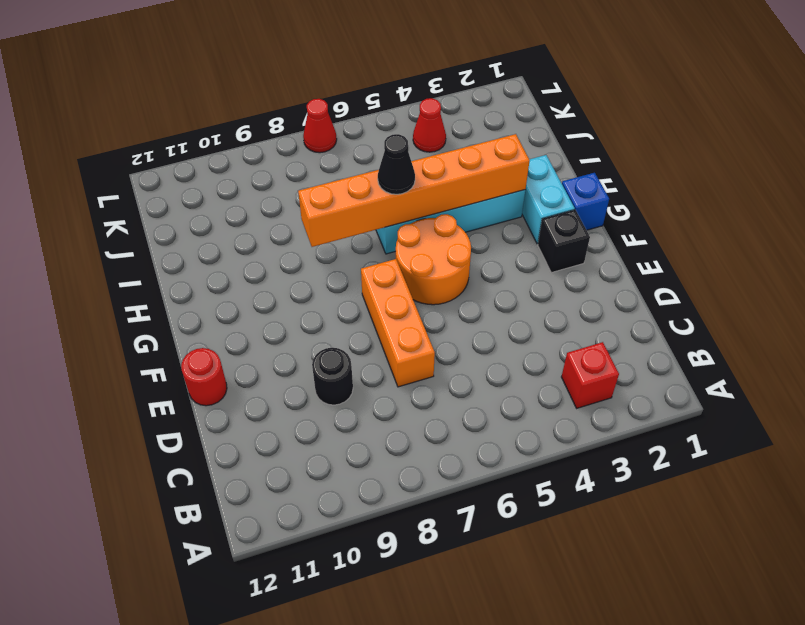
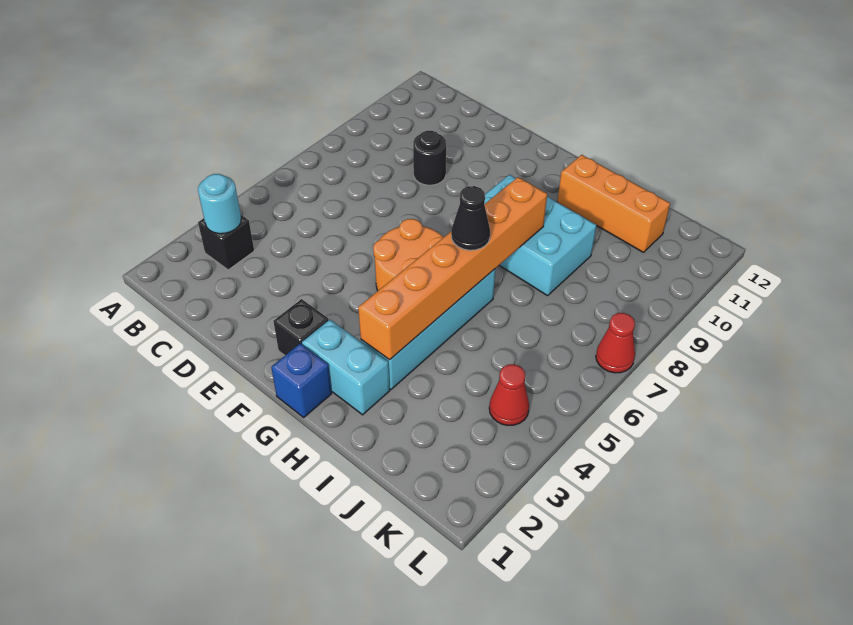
red 1x1 brick [562,342,619,408] -> black 1x1 brick [198,215,254,270]
none -> cyan 1x1 round brick [198,174,241,234]
orange 1x3 brick [361,259,435,387] -> orange 1x3 brick moved to [557,155,670,252]
red 1x1 round brick [181,348,227,406] -> none
none -> cyan 2x3 brick [484,175,596,296]

